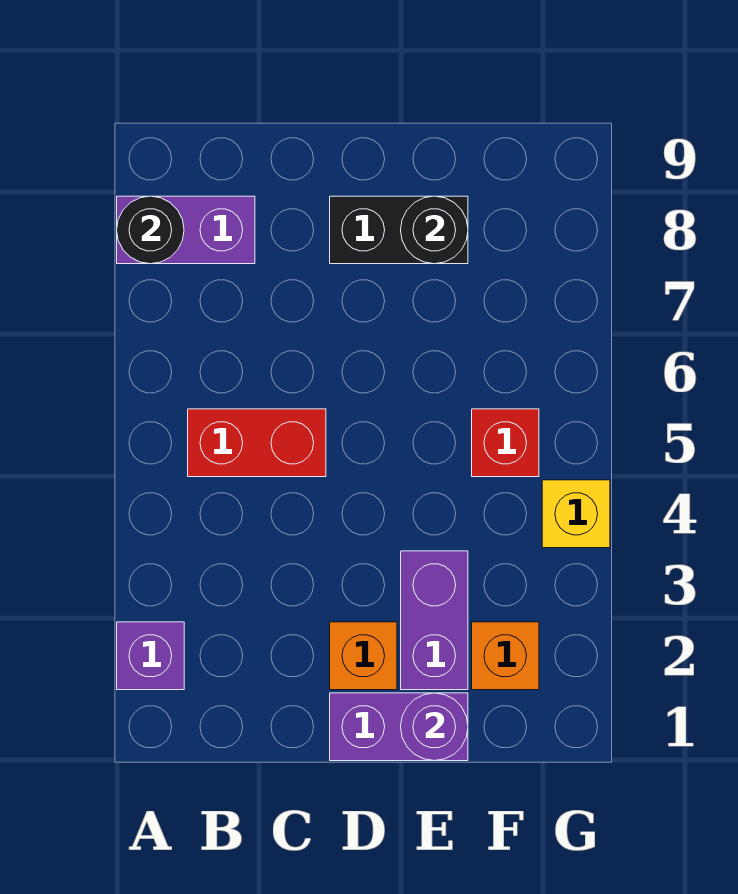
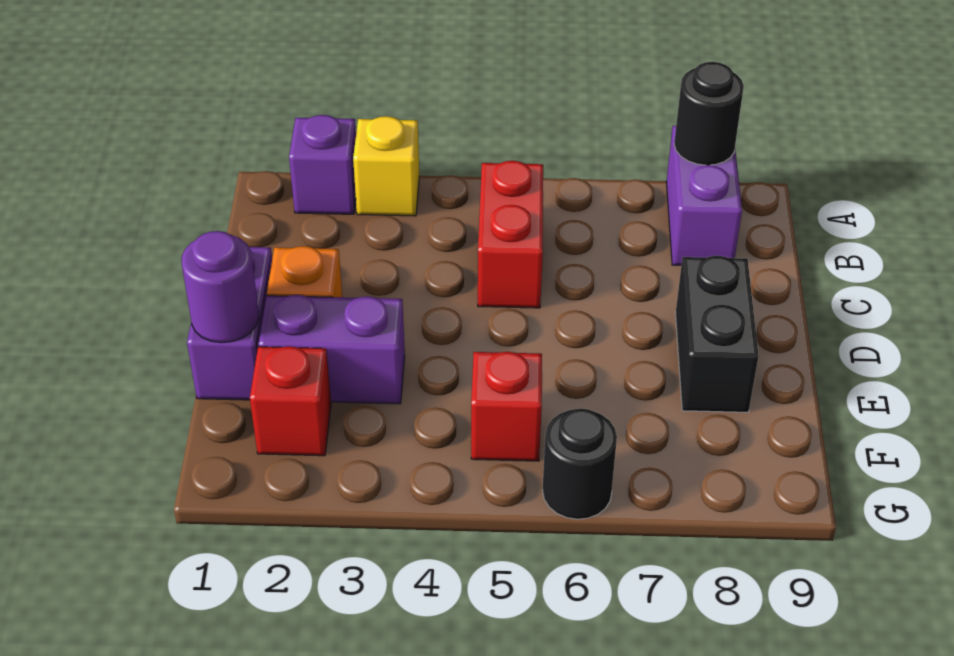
black 1x1 round brick [401,196,468,264] -> black 1x1 round brick moved to [543,408,617,519]
orange 1x1 brick [472,622,539,690] -> red 1x1 brick [250,346,331,456]
yellow 1x1 brick [542,480,610,548] -> yellow 1x1 brick moved to [353,116,419,216]

